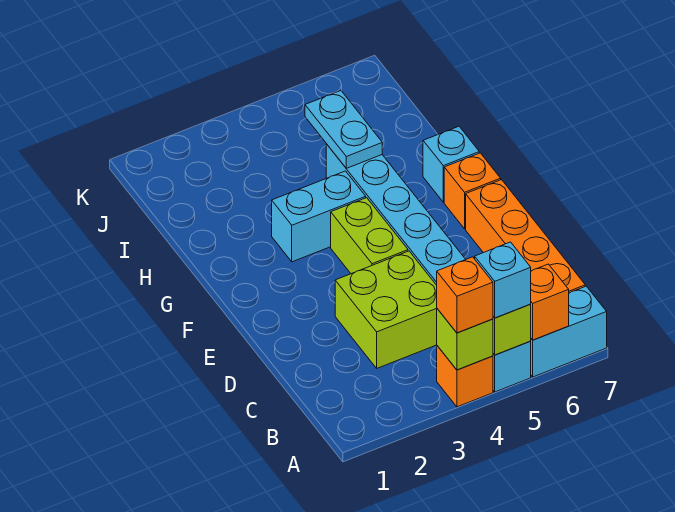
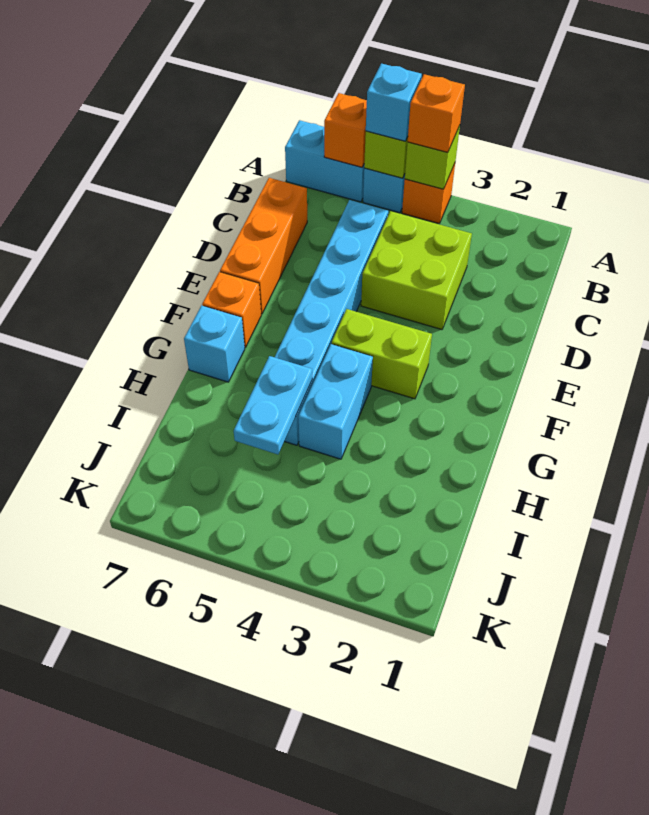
orange 1x4 brick [466,180,585,293] -> orange 1x3 brick [220,178,307,314]
lime 1x2 brick [331,198,408,274] -> lime 1x2 brick turned to [332,309,432,399]
cyan 1x2 brick [272,171,366,262] -> cyan 1x2 brick turned to [298,344,373,459]

